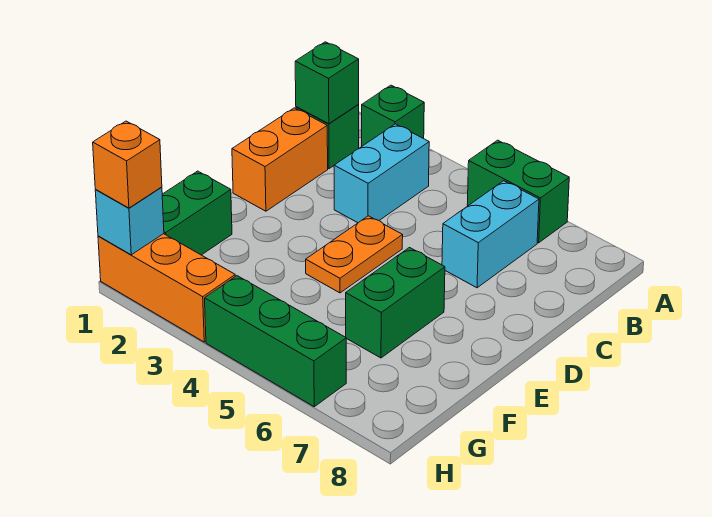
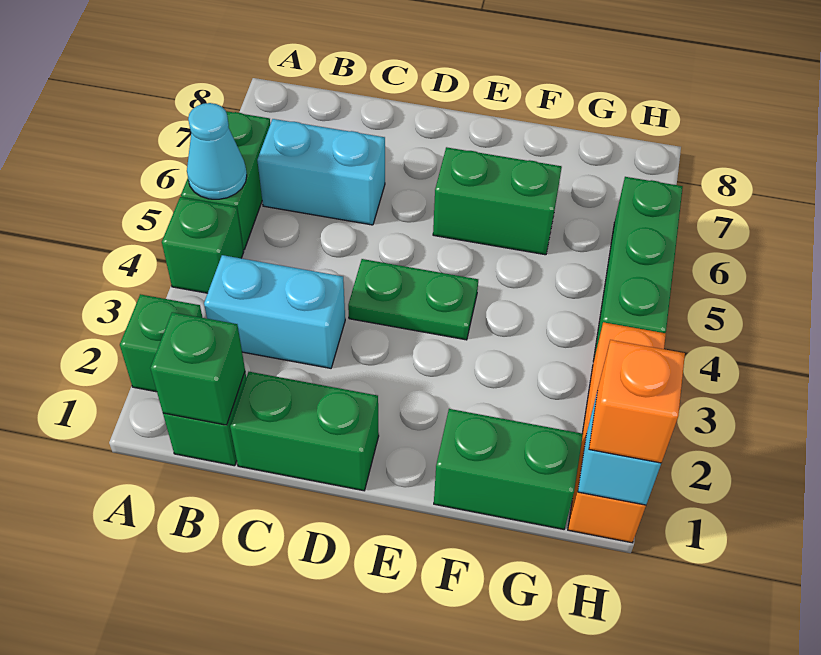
none -> green 1x1 brick [162,197,244,293]
none -> cyan 1x1 cone [187,103,247,199]
orange 1x2 brick [232,108,328,211] -> green 1x2 brick [230,372,379,491]
orange 1x2 plate [306,216,403,293] -> green 1x2 plate [348,259,478,340]

